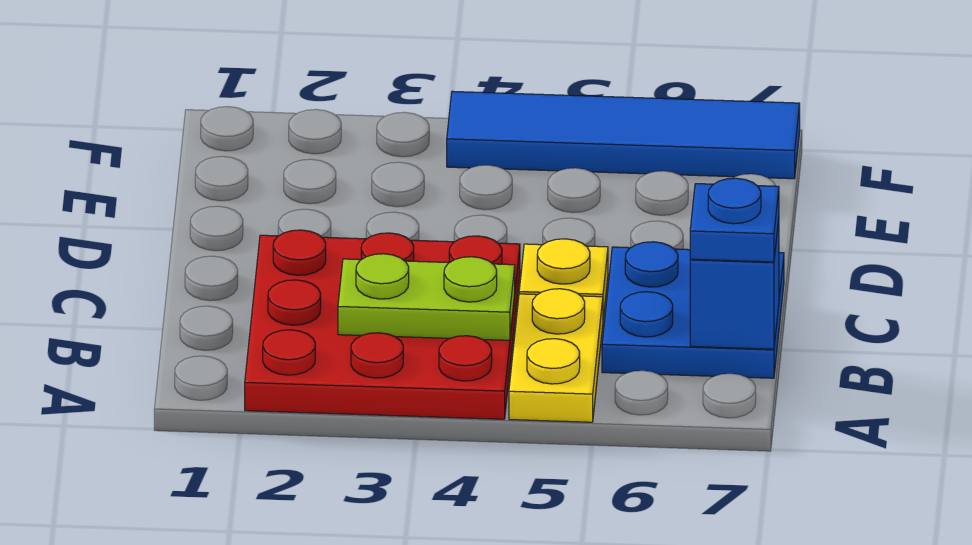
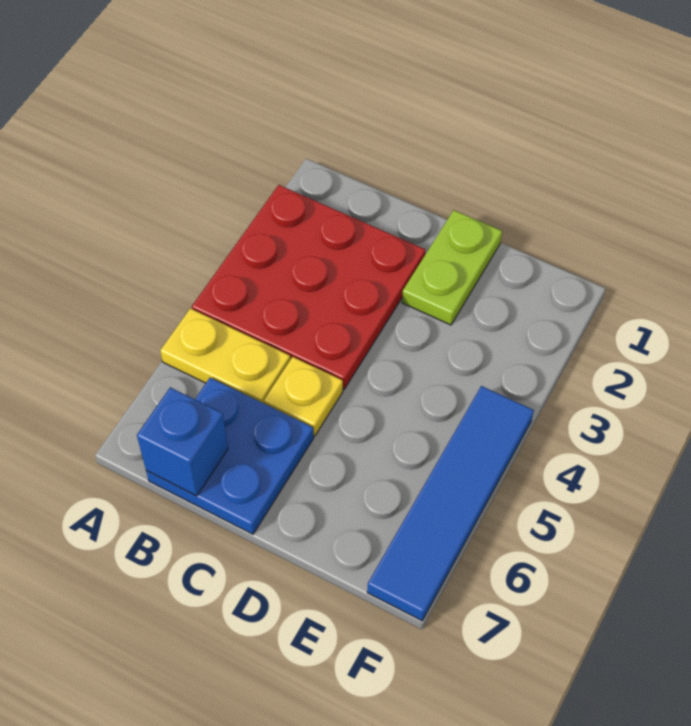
lime 1x2 plate [338,254,515,340] -> lime 1x2 plate moved to [402,210,502,325]
blue 1x1 plate [690,178,779,262] -> none

